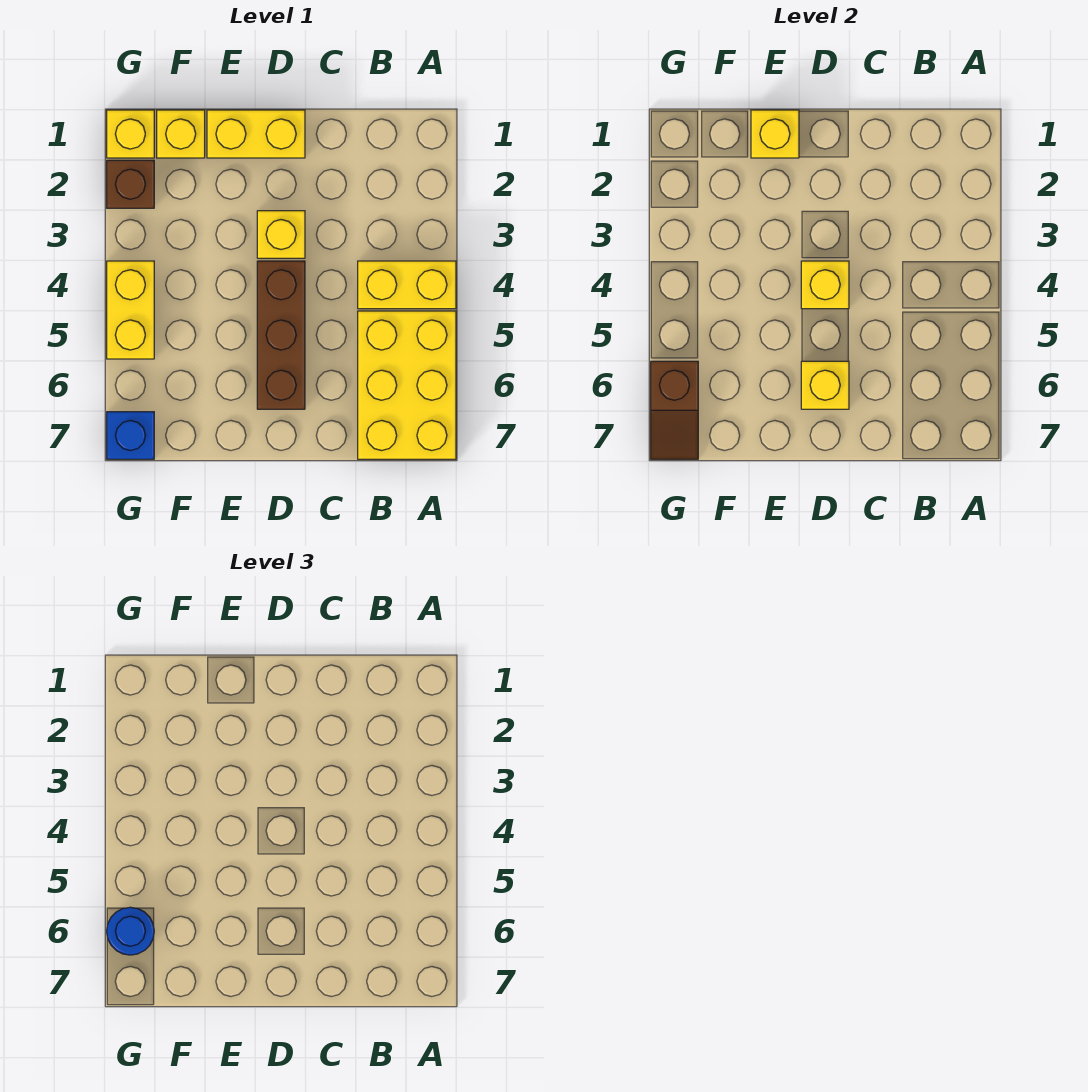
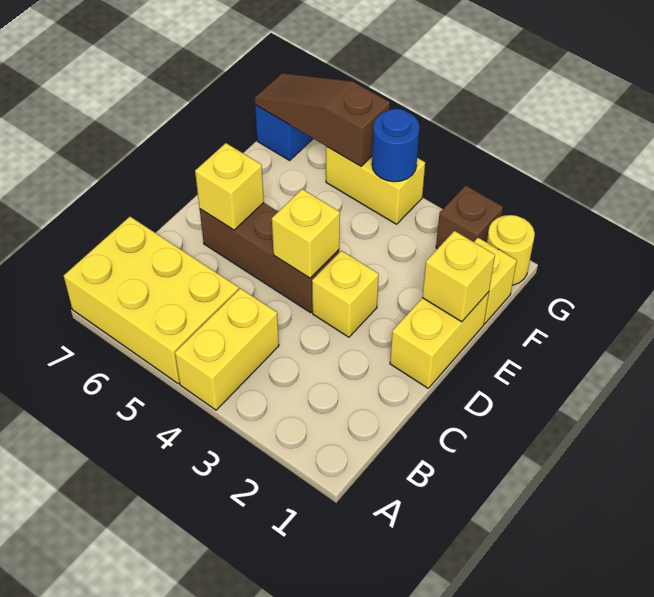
yellow 1x1 brick [107,110,154,158] -> yellow 1x1 round brick [487,215,535,285]
brown 1x2 slope [651,361,698,459] -> brown 1x3 slope [255,73,390,166]
blue 1x1 round brick [107,907,154,955] -> blue 1x1 round brick moved to [372,109,420,182]

